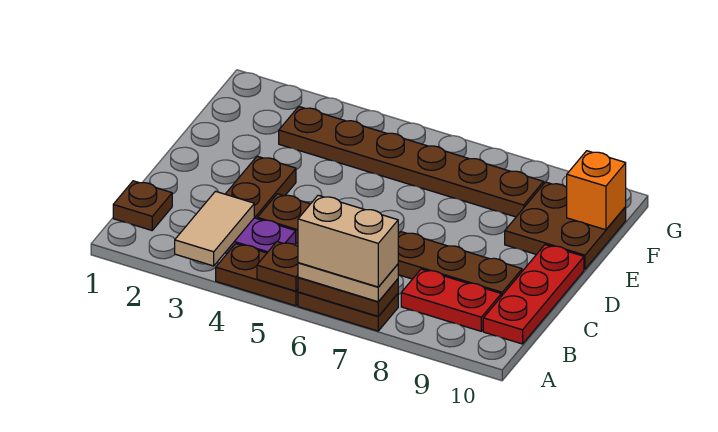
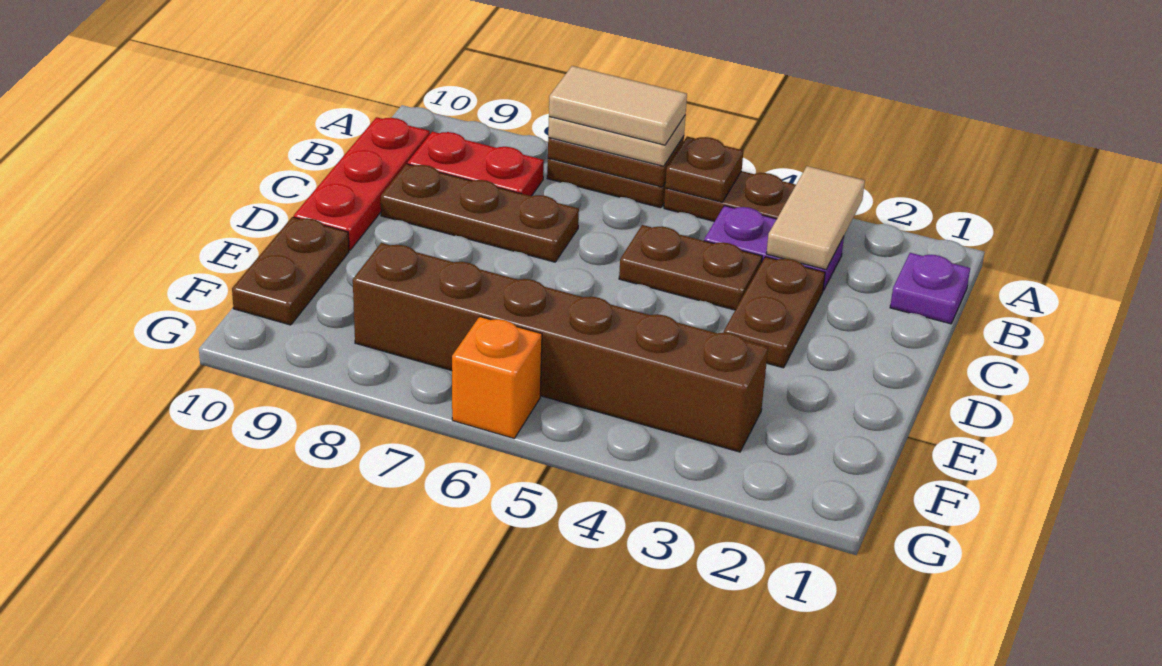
tan 1x2 brick [298,195,398,287] -> tan 1x2 tile [549,66,687,145]
brown 1x1 plate [113,181,172,230] -> purple 1x1 plate [890,253,970,324]
brown 2x2 plate [505,182,626,269] -> brown 1x2 plate [232,217,349,325]
brown 1x6 plate [279,107,544,217] -> brown 1x6 brick [353,243,768,452]
orange 1x1 brick [567,151,626,230] -> orange 1x1 brick moved to [452,316,542,438]

